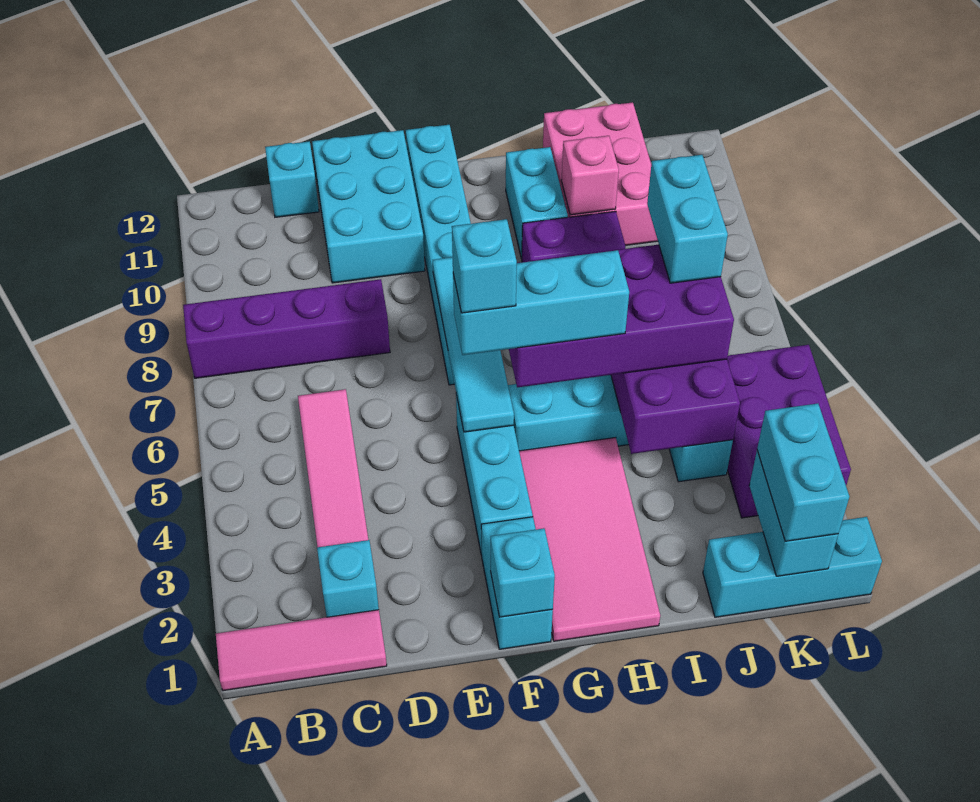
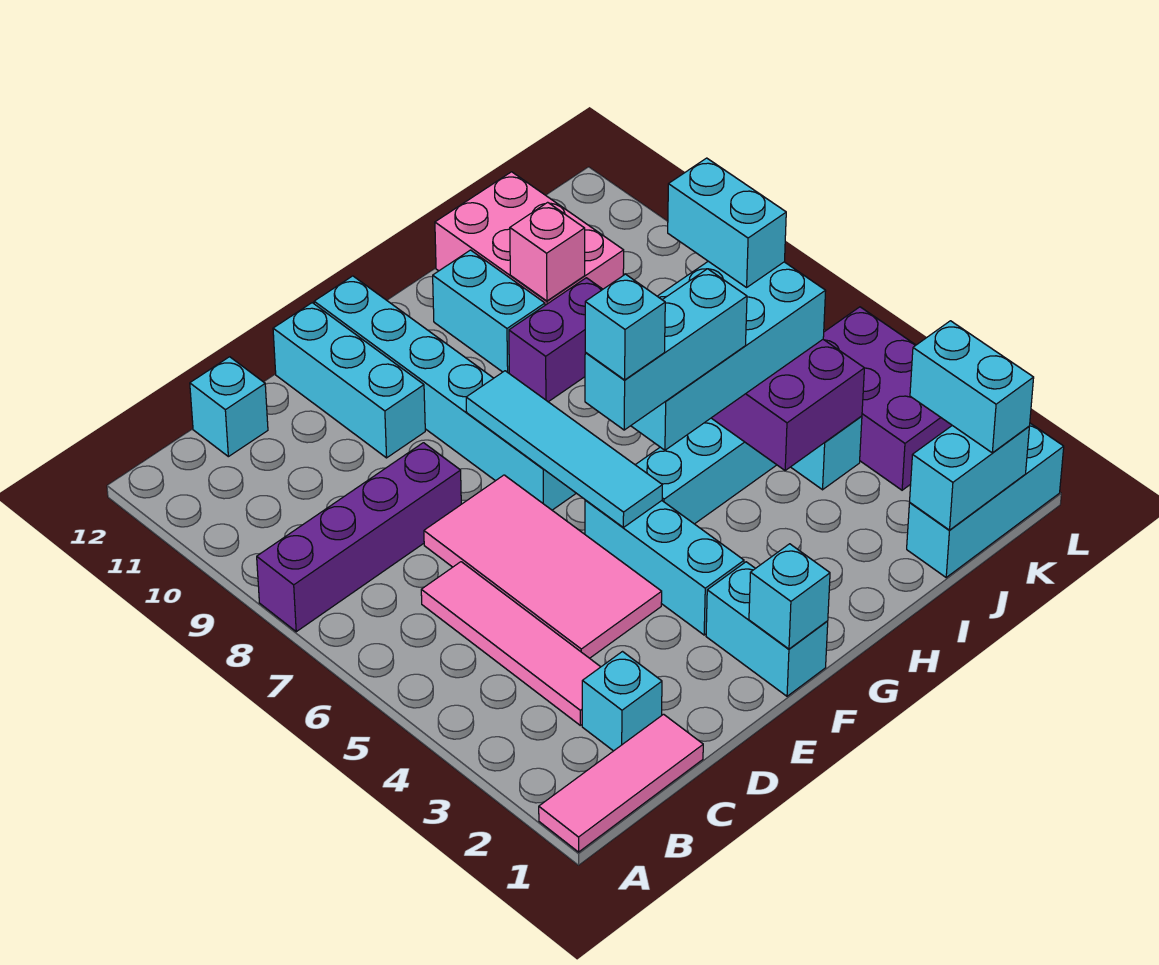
cyan 2x3 brick [312,130,425,283] -> cyan 1x3 brick [273,303,425,458]
pink 2x4 tile [519,438,660,641] -> pink 2x4 tile moved to [424,475,662,658]
purple 2x4 brick [509,245,734,387] -> cyan 2x4 brick [631,261,826,450]
cyan 1x2 brick [749,451,838,576] -> cyan 1x2 brick turned to [910,426,1029,530]

